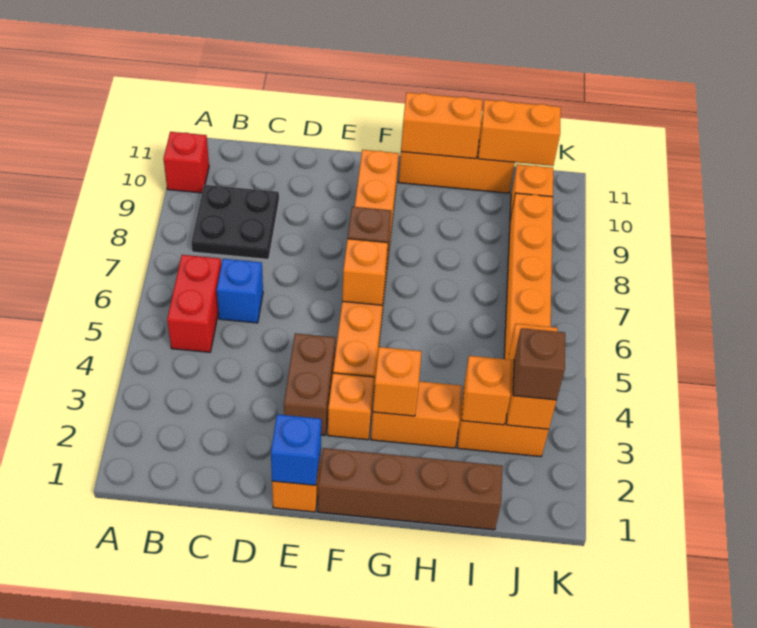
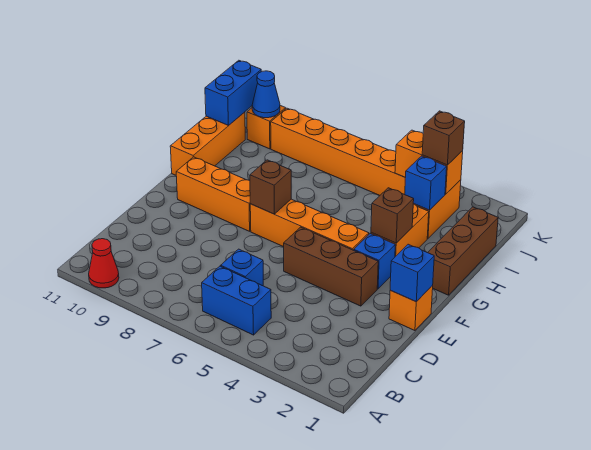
red 1x1 brick [164,132,209,193] -> red 1x1 cone [89,239,119,288]
red 1x2 brick [167,255,221,352] -> blue 1x2 brick [202,266,271,335]
black 2x2 plate [191,185,279,259] -> none
brown 1x2 brick [284,333,335,435] -> brown 1x3 brick [284,227,378,306]
brown 1x4 brick [318,448,503,530] -> brown 1x3 brick [428,207,498,295]
orange 1x1 brick [328,373,374,440] -> blue 1x1 brick [354,234,395,289]
orange 1x1 brick [342,239,388,305] -> none
orange 1x1 brick [373,347,422,416] -> brown 1x1 brick [371,188,414,243]
orange 1x2 brick [401,93,482,159] -> none
orange 1x1 brick [462,356,512,425] -> blue 1x1 brick [405,156,447,210]
orange 1x2 brick [478,100,561,166] -> blue 1x2 brick [205,60,261,125]
none -> blue 1x1 cone [252,71,280,118]

